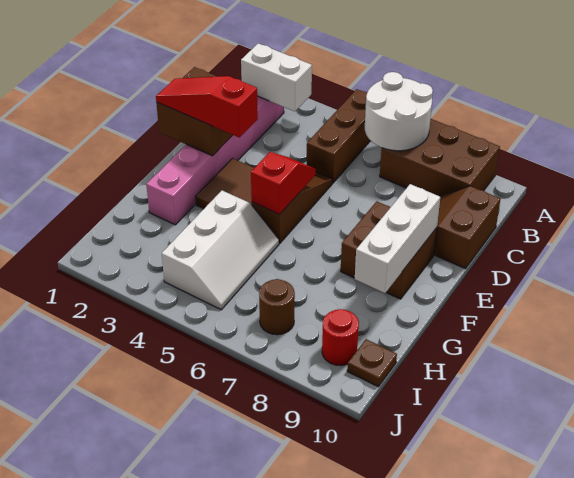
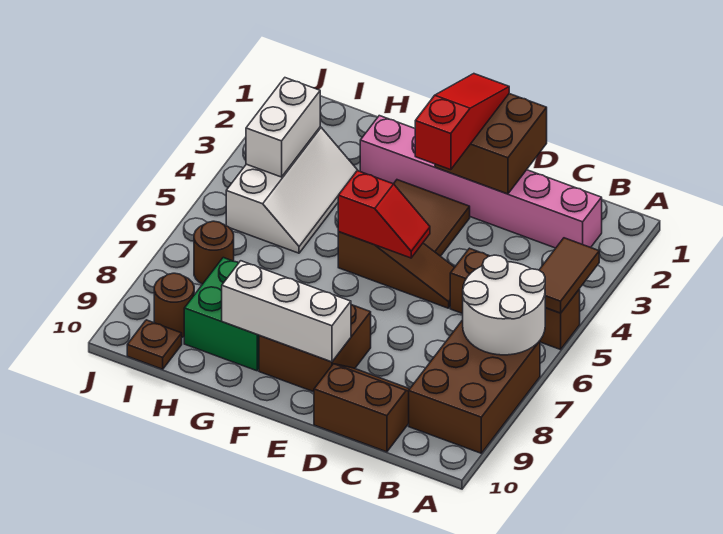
none -> brown 1x2 tile [539,238,599,313]
white 1x2 brick [241,43,312,111] -> white 1x2 brick moved to [246,78,320,177]
white 2x3 slope [162,191,279,310] -> white 2x3 slope turned to [226,127,357,253]
none -> green 2x2 brick [184,258,259,371]
red 1x1 round brick [322,309,359,366] -> brown 1x1 round brick [154,273,194,337]

